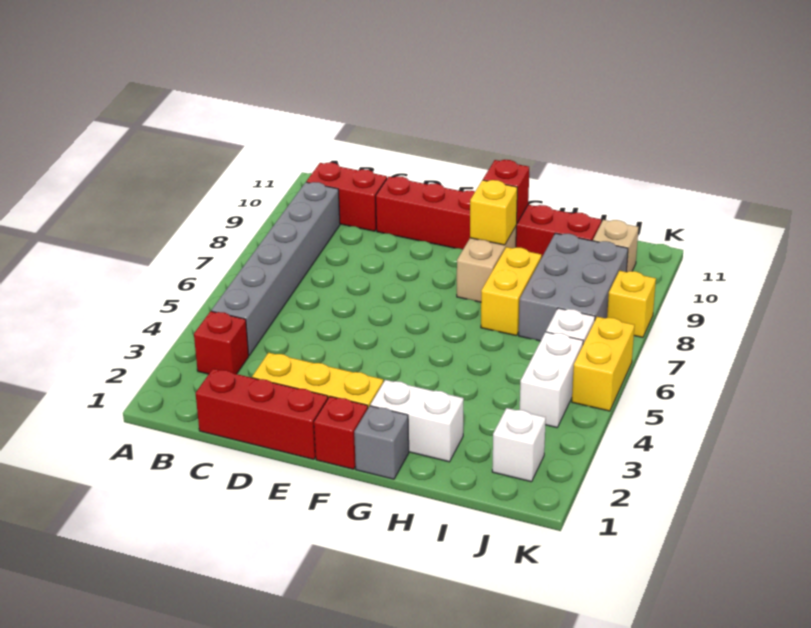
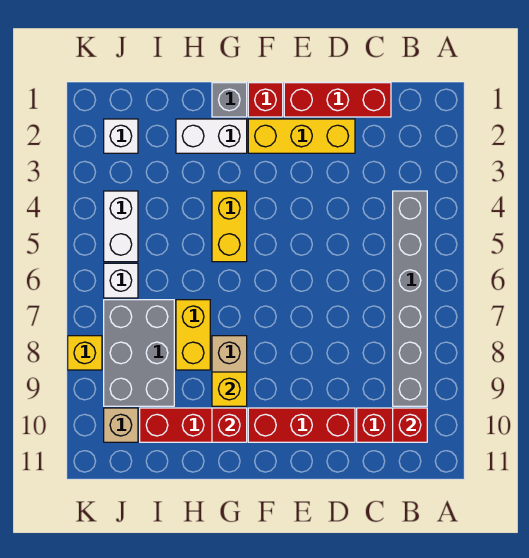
red 1x1 brick [194,311,249,374] -> red 1x1 brick moved to [393,408,427,442]
yellow 1x2 brick [572,317,635,411] -> yellow 1x2 brick moved to [212,191,247,262]

